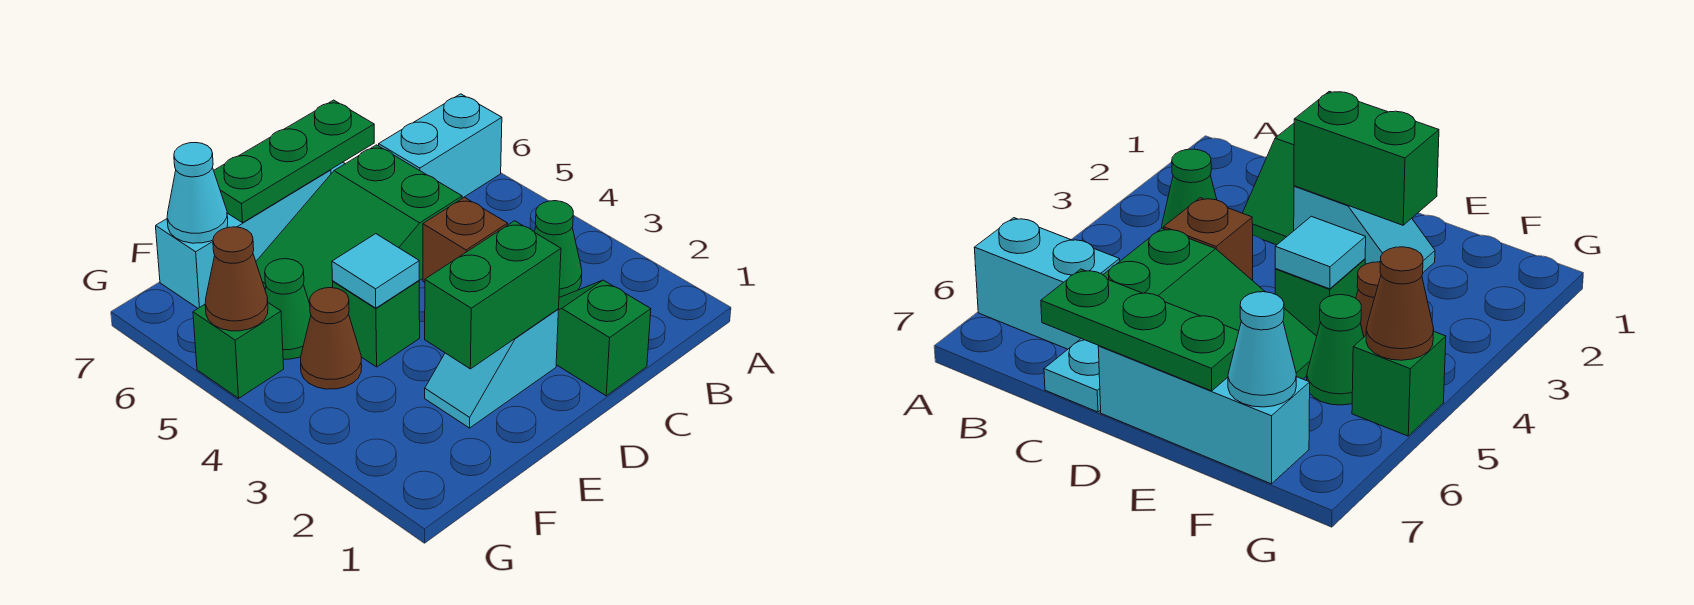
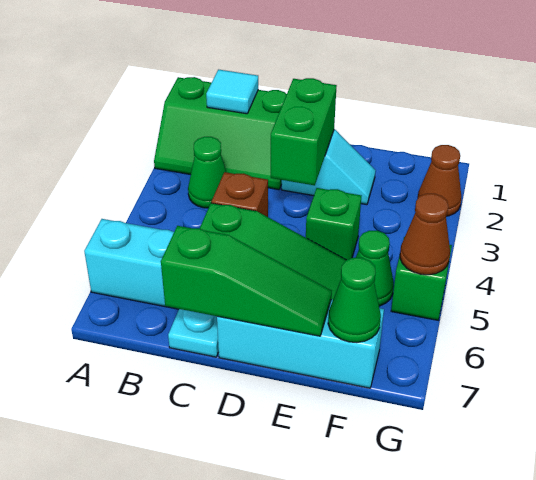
green 1x2 slope [556,280,651,396] -> green 2x3 slope [154,77,287,190]
green 1x3 plate [214,100,374,223] -> green 1x3 slope [161,226,332,336]
green 1x2 brick [425,221,561,369] -> green 1x2 brick turned to [271,78,337,185]
cyan 1x1 tile [332,234,419,308] -> cyan 1x1 tile moved to [206,70,258,114]
brown 1x1 cone [301,288,362,389] -> brown 1x1 cone moved to [418,145,461,216]
cyan 1x1 cone [167,143,228,243] -> green 1x1 cone [328,258,381,342]

